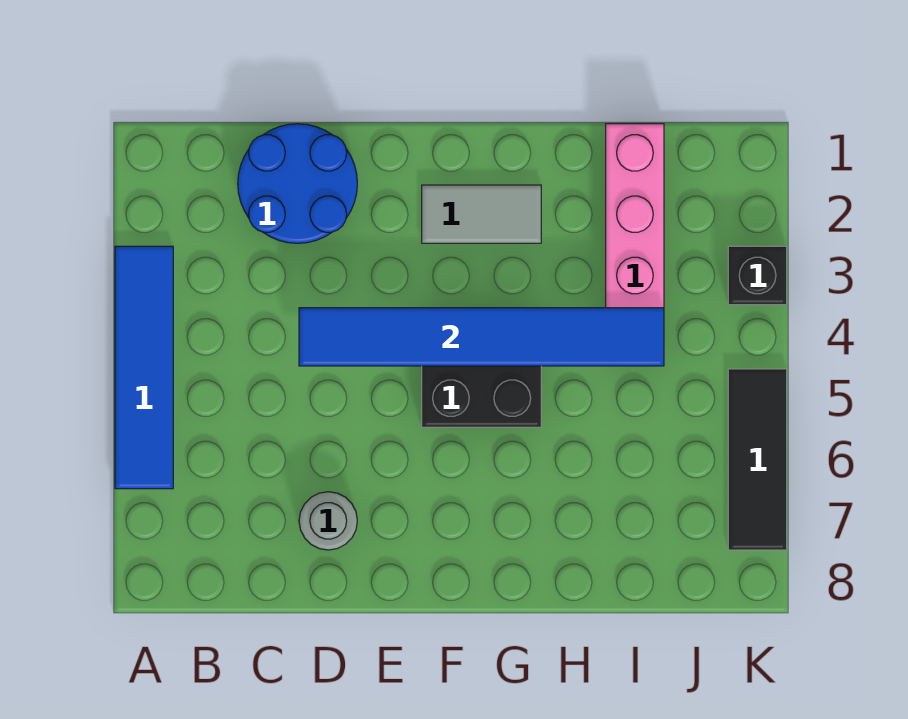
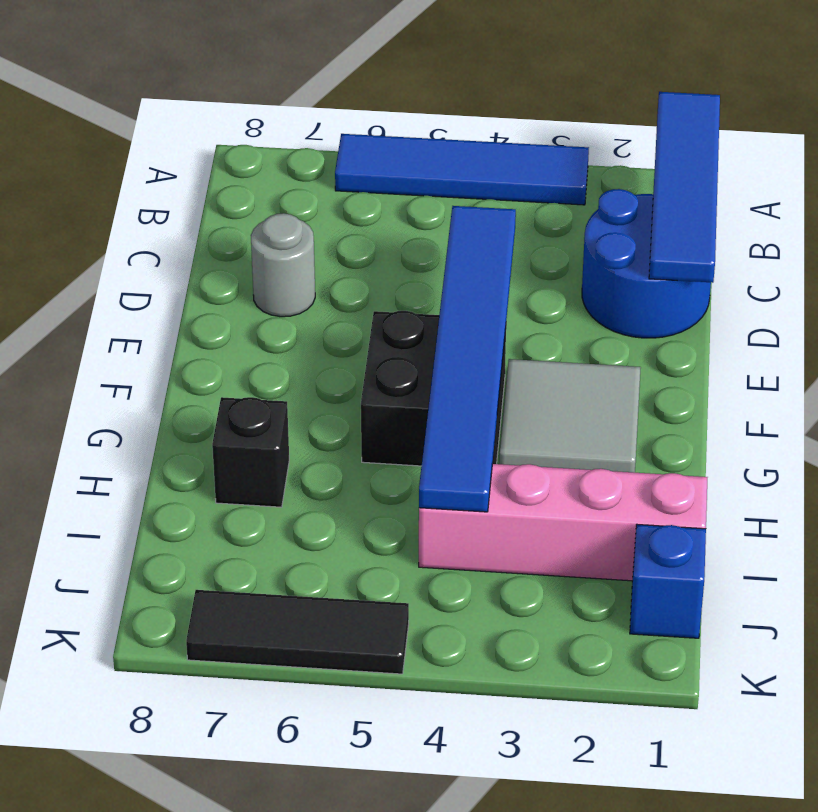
none -> blue 1x4 tile [649,92,720,283]
grey 1x2 tile [422,185,541,243] -> grey 2x2 tile [499,359,641,473]
none -> blue 1x1 brick [630,525,706,638]
black 1x1 brick [728,246,787,305] -> black 1x1 brick moved to [212,397,289,507]

